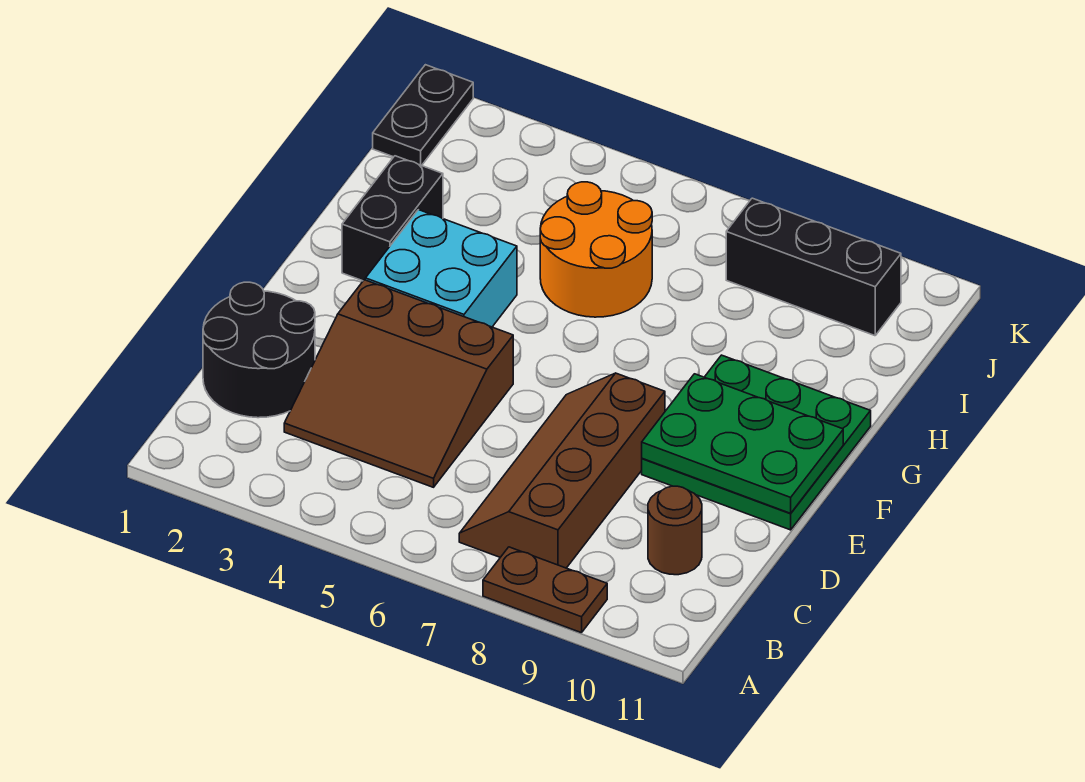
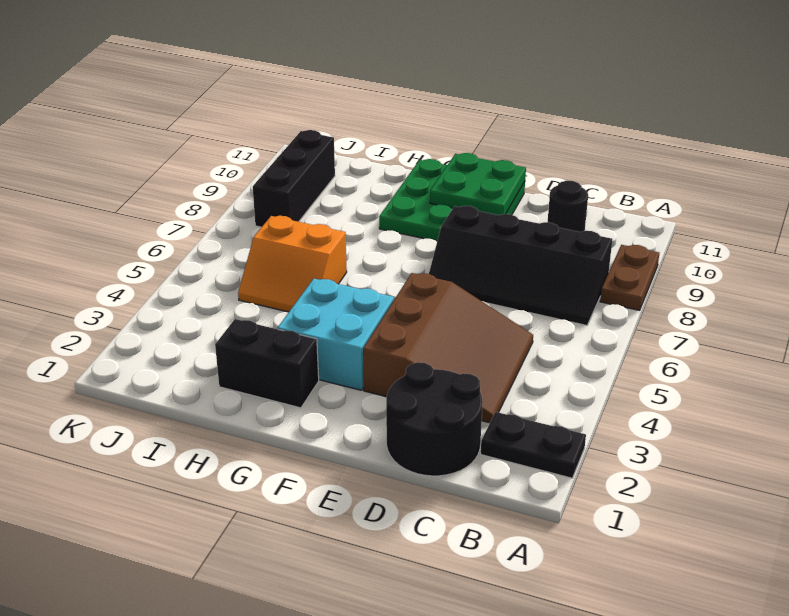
brown 2x4 slope [459,373,665,568] -> black 2x4 slope [429,206,612,325]
brown 1x1 round brick [648,486,702,575] -> black 1x1 round brick [548,181,588,232]
green 2x3 plate [642,374,843,513] -> green 2x2 plate [430,153,526,215]
orange 2x2 round brick [540,182,652,317] -> orange 2x2 slope [238,216,347,312]
black 1x2 plate [373,65,473,166] -> black 1x2 plate moved to [481,412,586,478]

